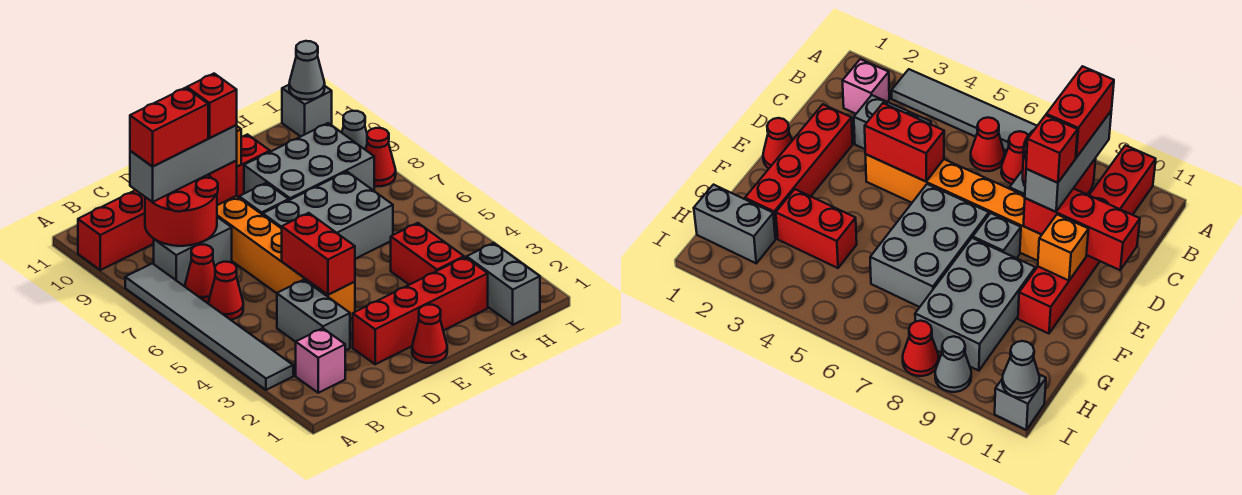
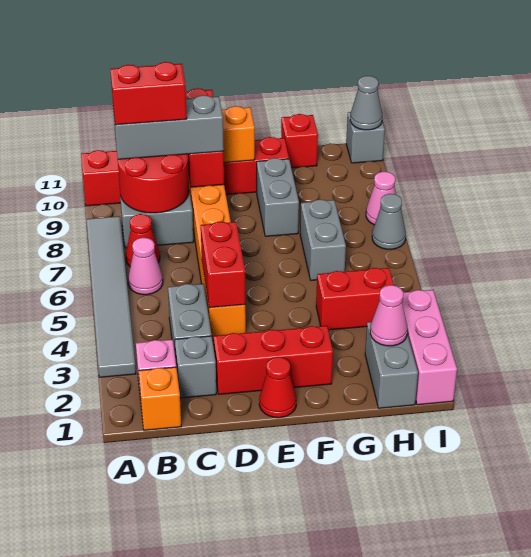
none -> orange 1x1 brick [139,367,181,430]
red 1x1 cone [208,262,243,320] -> pink 1x1 cone [128,238,163,295]
red 1x4 brick [353,257,488,364] -> red 1x3 brick [214,326,333,394]
red 1x1 brick [187,74,237,138] -> red 1x1 brick moved to [281,114,318,168]
grey 2x3 brick [263,172,393,259] -> grey 1x2 brick [300,200,346,280]
grey 1x1 brick [239,183,289,215] -> grey 1x1 brick moved to [175,336,216,398]
grey 2x3 brick [244,123,374,200] -> grey 1x2 brick [257,158,299,236]
red 1x2 brick [391,223,464,285] -> red 1x2 brick turned to [316,268,394,330]
none -> pink 1x1 cone [370,285,408,346]
none -> pink 1x3 brick [402,290,457,405]
red 1x1 cone [366,128,396,186] -> pink 1x1 cone [366,172,396,225]
grey 1x1 cone [342,111,367,150] -> grey 1x1 cone moved to [372,194,406,249]

